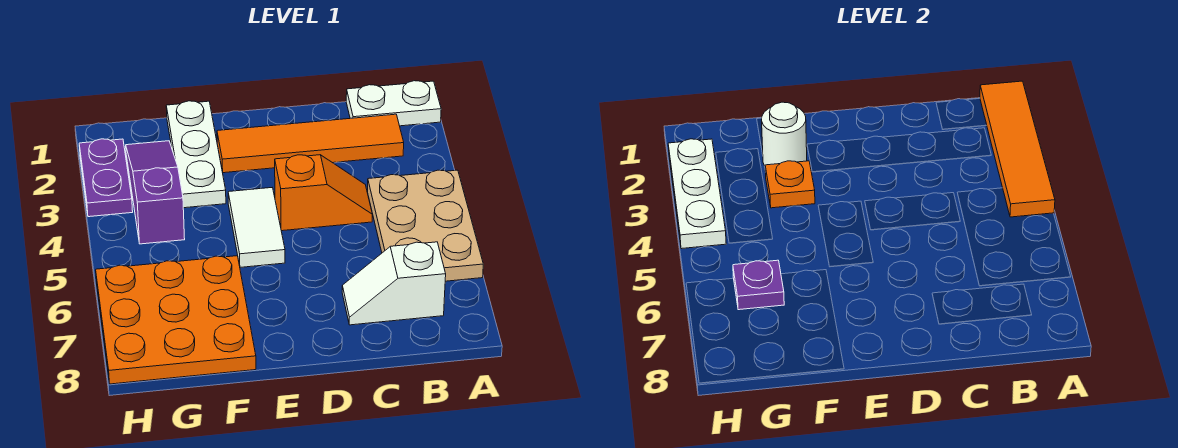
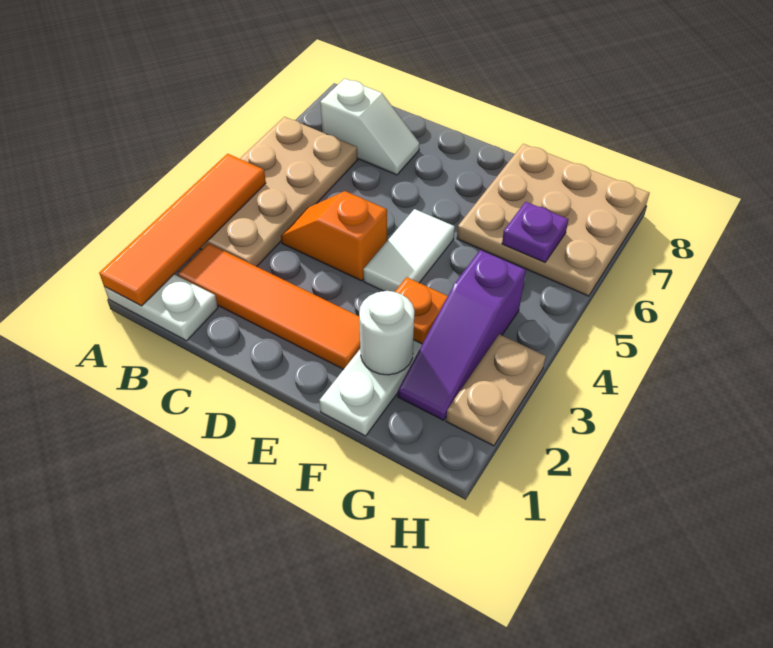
tan 2x3 plate [368,170,483,281] -> tan 2x4 plate [200,117,357,267]
orange 3x3 plate [96,256,256,384] -> tan 3x3 plate [457,144,650,296]
purple 1x2 plate [79,139,133,217] -> tan 1x2 plate [446,334,546,446]
white 1x3 plate [668,139,726,249] -> none

